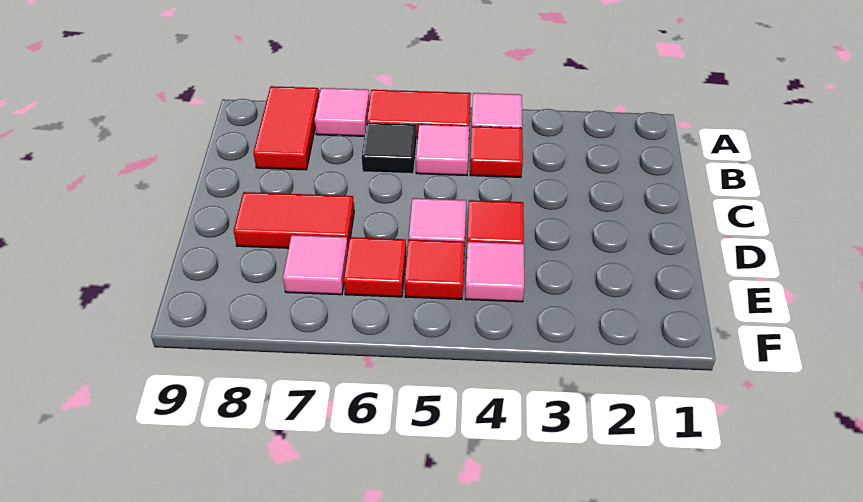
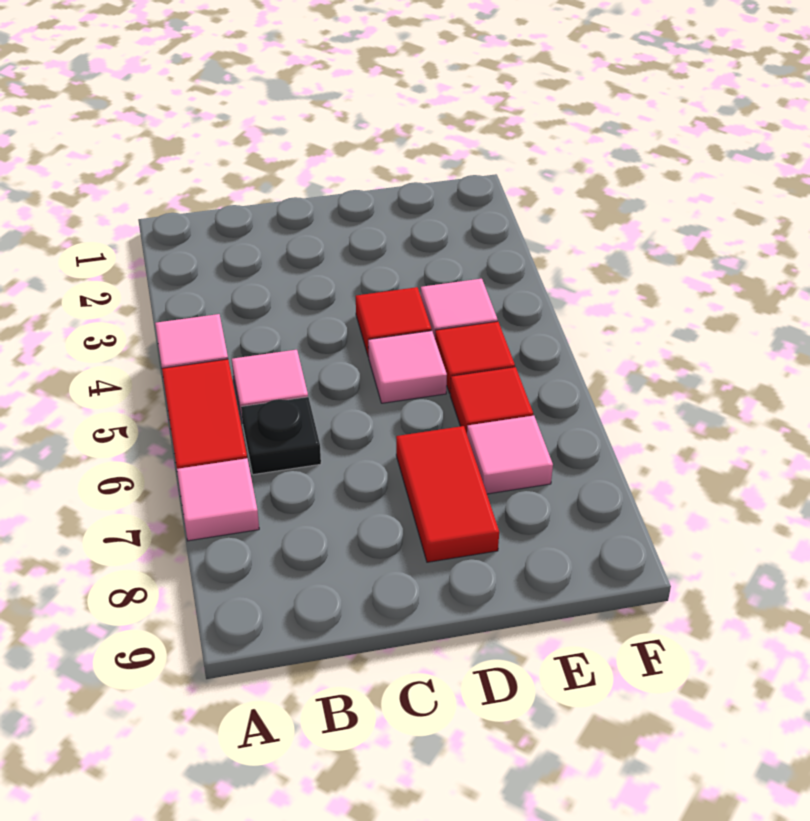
red 1x2 tile [254,86,319,170] -> none
red 1x1 tile [470,126,523,177] -> none
black 1x1 tile [362,123,417,174] -> black 1x1 plate [241,397,321,475]

